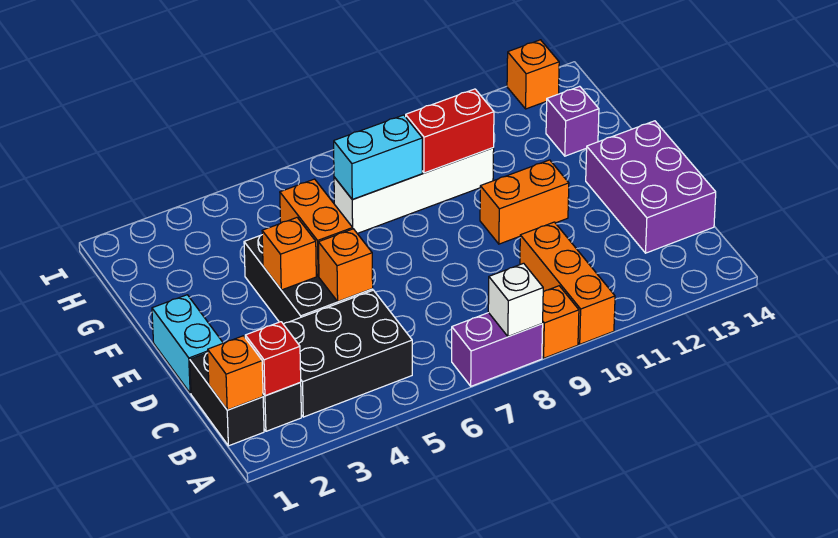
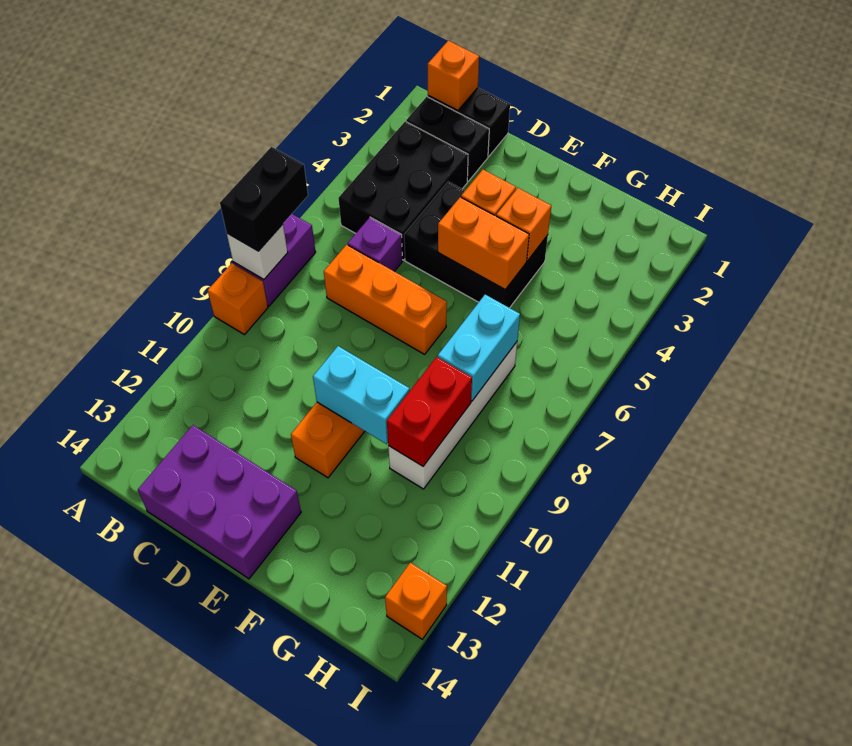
none -> black 1x2 brick [220,147,308,251]
orange 1x3 brick [520,222,615,344] -> orange 1x3 brick moved to [324,245,447,354]
red 1x1 brick [245,322,301,396] -> none
cyan 1x2 brick [152,295,223,393] -> cyan 1x2 brick moved to [313,346,410,444]
orange 1x1 brick [318,229,373,301] -> orange 1x1 brick moved to [496,188,551,261]
purple 1x1 brick [546,86,599,156] -> purple 1x1 brick moved to [348,217,402,271]

